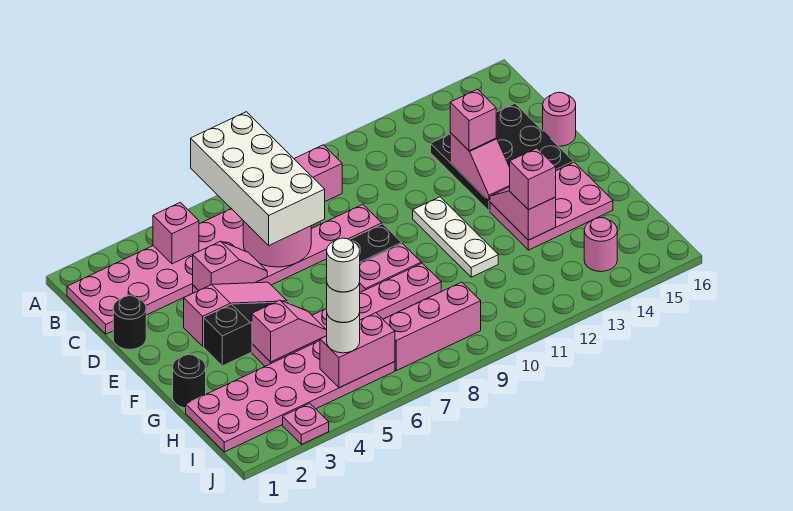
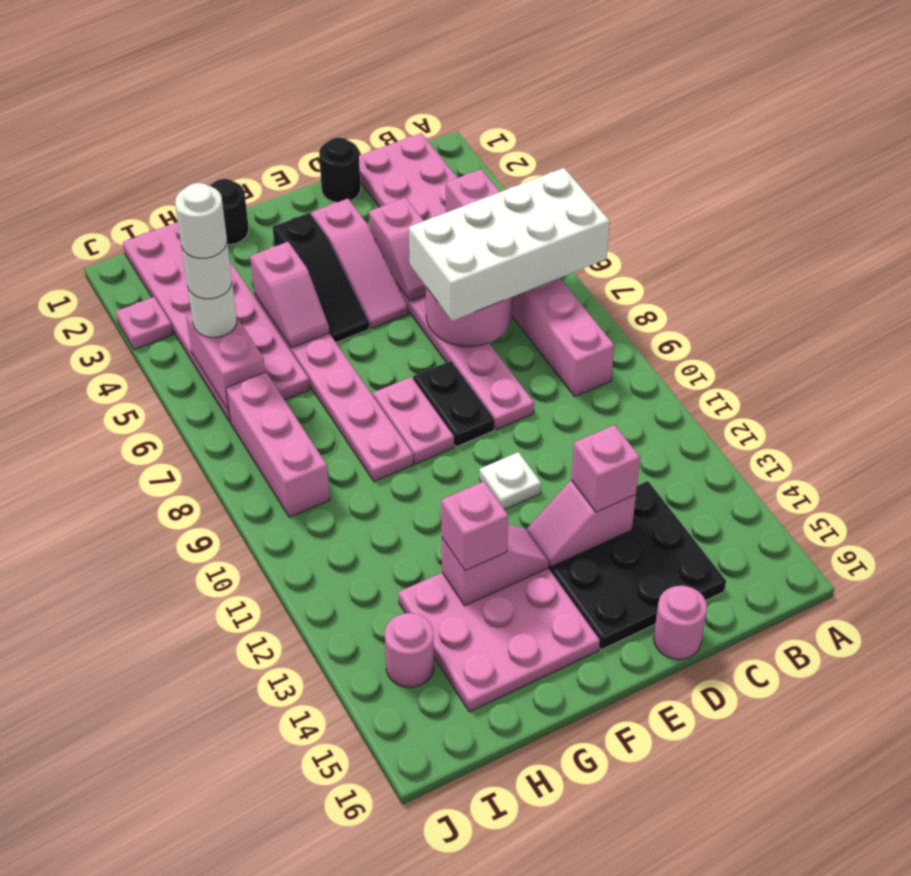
white 1x3 plate [413,197,498,277] -> white 1x1 plate [480,452,541,510]
pink 2x3 plate [490,162,613,250] -> pink 3x3 plate [398,568,600,712]

